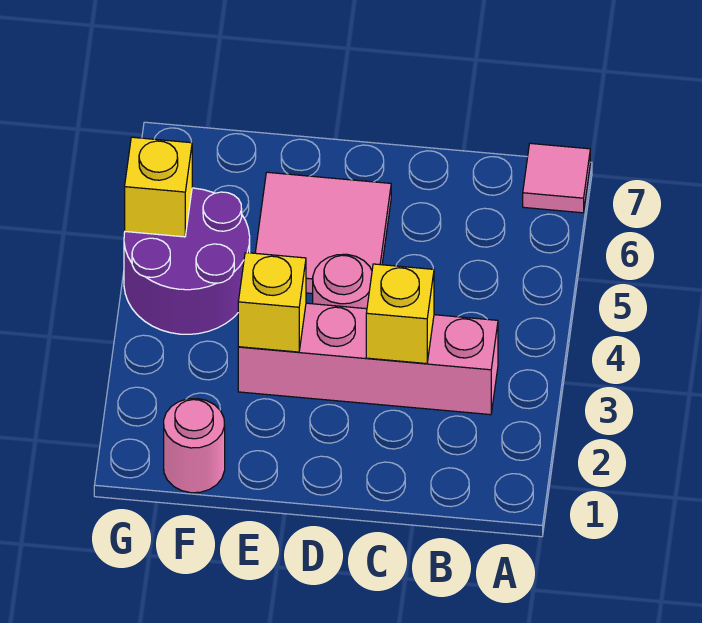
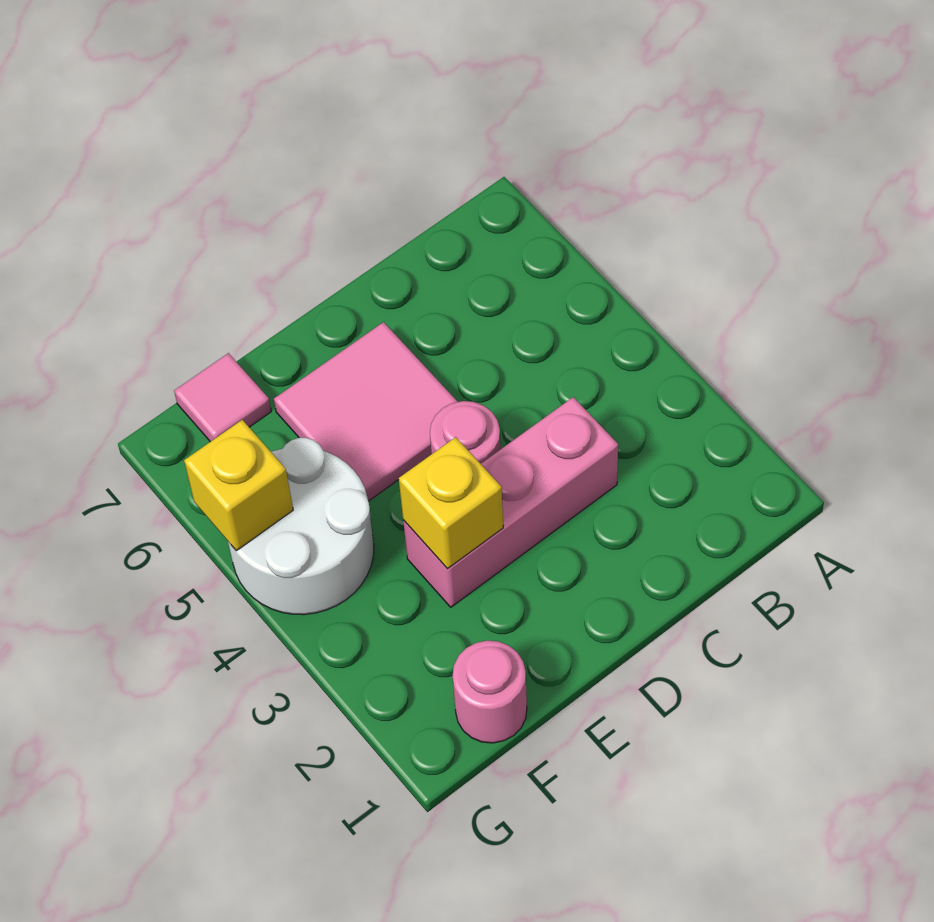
pink 1x1 tile [523,143,590,213] -> pink 1x1 tile moved to [174,353,271,442]
pink 1x4 brick [238,303,498,415] -> pink 1x3 brick [403,397,618,607]
yellow 1x1 brick [366,264,434,364] -> none
purple 2x2 round brick [124,188,250,334] -> white 2x2 round brick [228,438,374,615]

